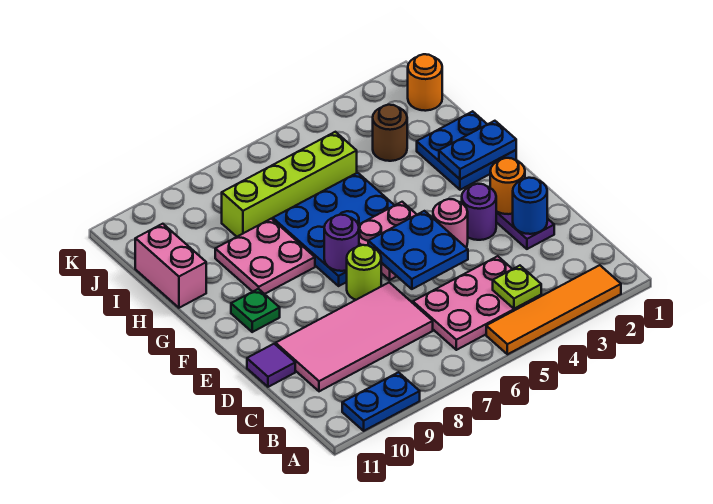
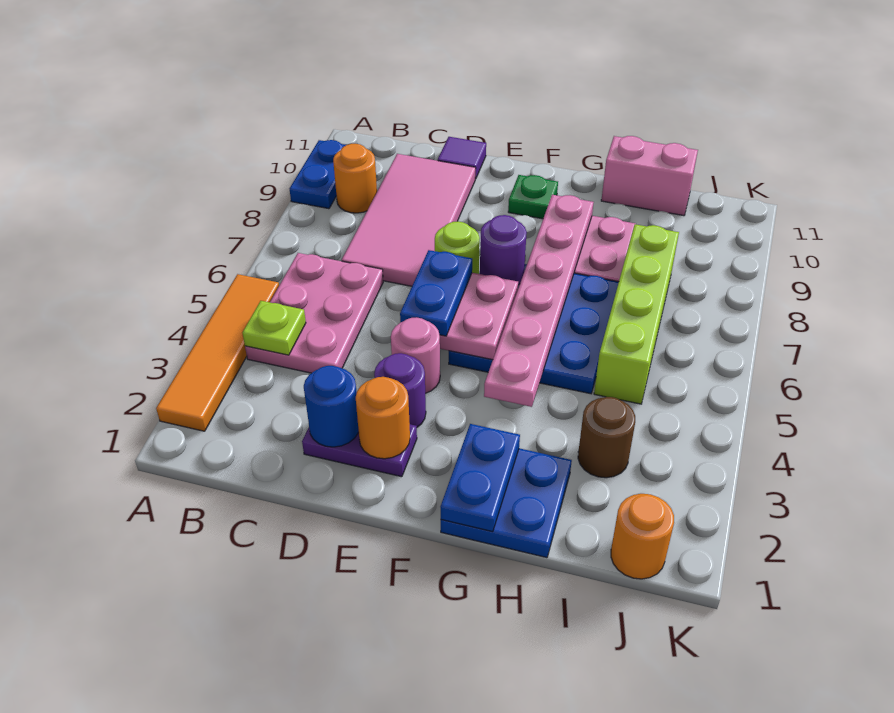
none -> orange 1x1 round brick [333,144,377,213]
blue 2x2 plate [368,211,468,289] -> blue 1x2 plate [400,250,472,336]
none -> pink 1x6 plate [484,195,594,407]

